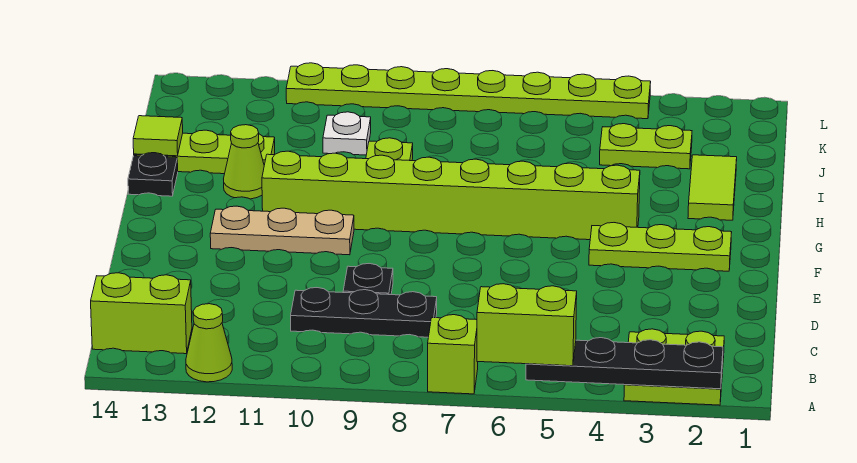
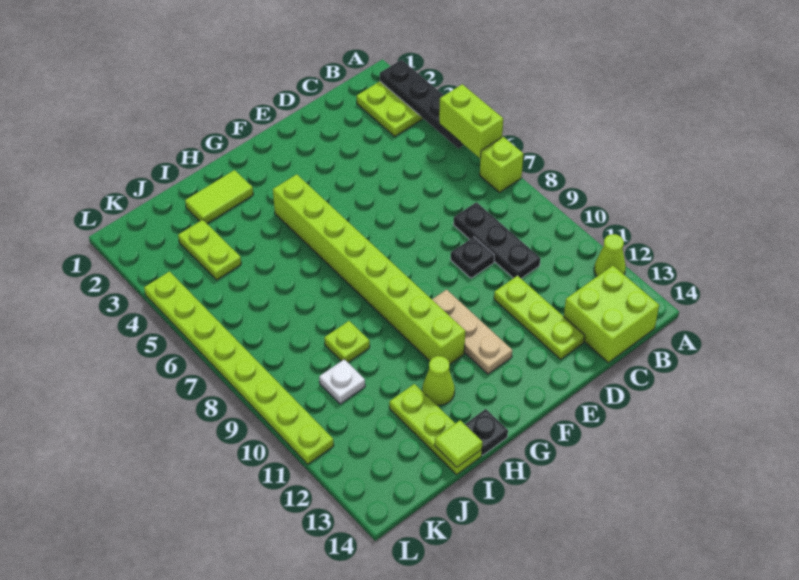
lime 1x2 brick [91,273,192,354] -> lime 2x2 brick [564,266,659,363]
lime 1x3 plate [589,223,732,271] -> lime 1x3 plate moved to [494,276,585,359]

